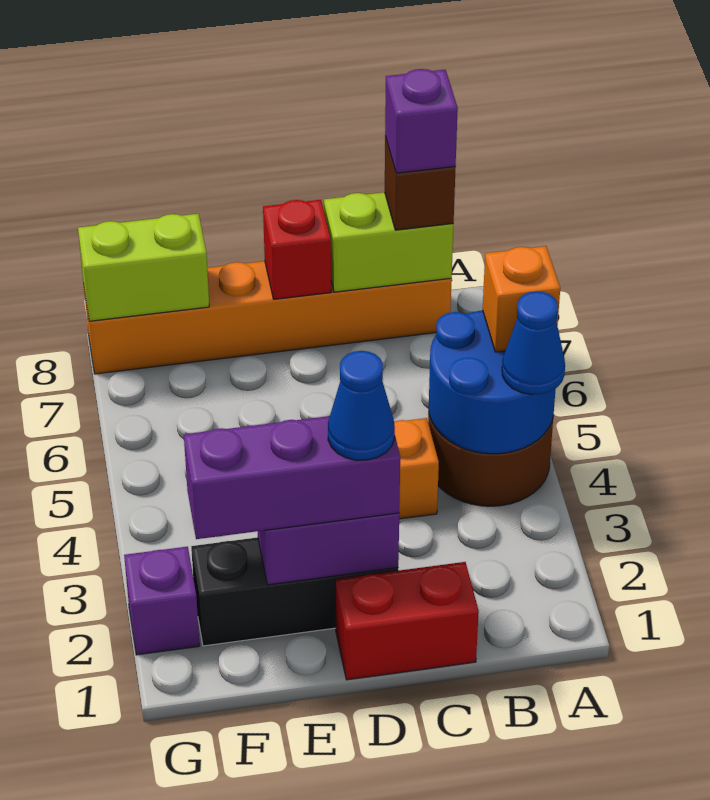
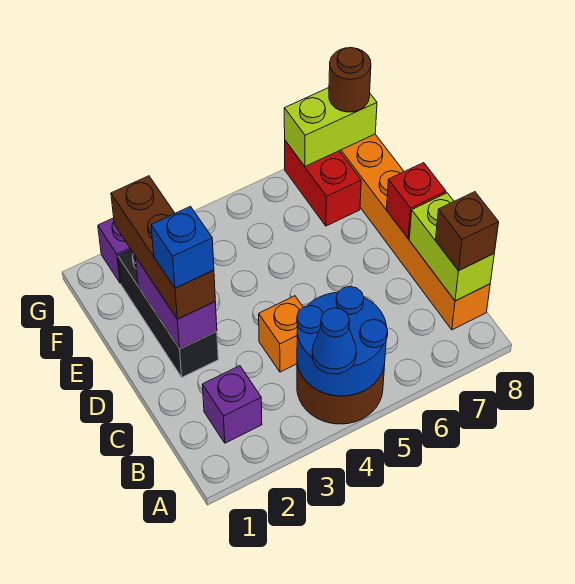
orange 1x1 brick [483,246,560,352] -> none
purple 1x1 brick [385,69,458,173] -> purple 1x1 brick moved to [202,366,262,443]
red 1x2 brick [335,562,479,680] -> red 1x2 brick moved to [285,141,361,226]
purple 1x3 brick [184,416,400,539] -> brown 1x3 brick [111,176,215,319]
blue 1x1 cone [328,351,395,460] -> blue 1x1 brick [151,206,214,288]
lime 1x2 brick [78,214,209,321] -> lime 1x2 brick turned to [284,88,377,166]
none -> brown 1x1 round brick [329,47,371,112]

